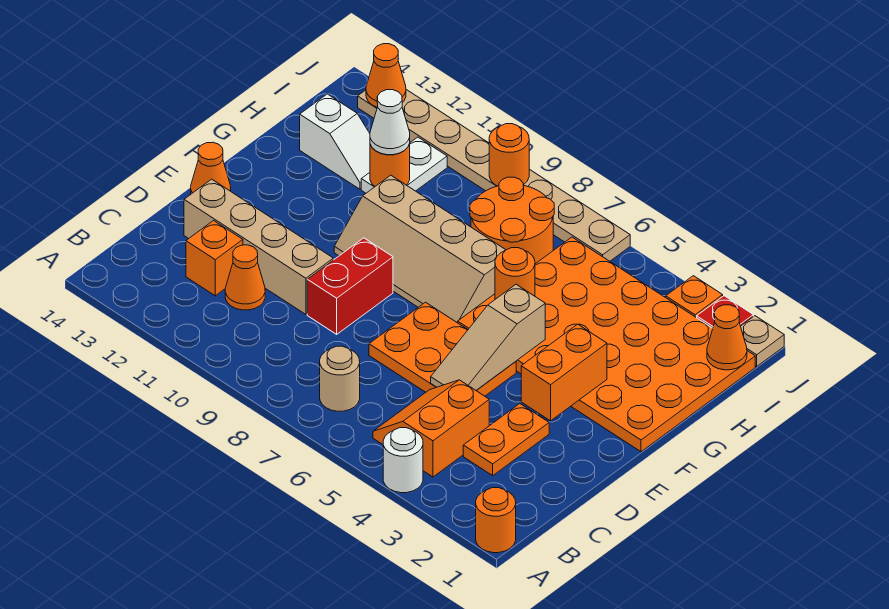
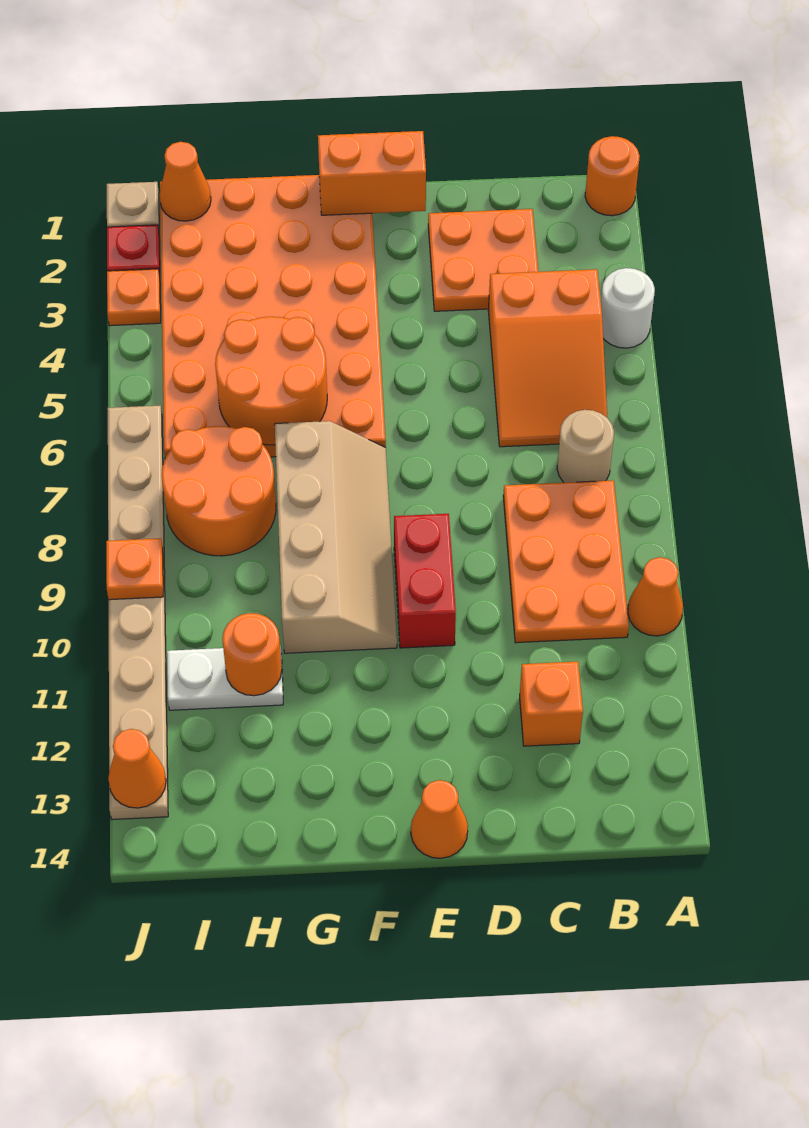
orange 2x2 slope [373,380,489,477] -> orange 2x3 slope [488,269,607,447]
orange 1x2 plate [463,404,549,476] -> orange 2x2 plate [428,209,538,311]
orange 1x1 cone [225,245,265,310] -> orange 1x1 cone moved to [628,557,683,636]
orange 2x3 plate [369,302,516,396] -> orange 2x3 plate moved to [503,480,629,643]
tan 1x3 slope [431,285,545,390] -> none
red 1x2 brick [307,238,393,334] -> red 1x2 brick turned to [394,514,456,648]
tan 1x4 brick [184,179,333,314] -> none
orange 1x2 brick [521,324,607,421] -> orange 1x2 brick moved to [318,131,426,215]
orange 1x1 round brick [495,248,535,299] -> orange 2x2 round brick [215,317,327,445]
white 1x1 cone [370,90,410,155] -> none
white 1x2 slope [300,94,370,189] -> none
orange 1x1 round brick [489,124,529,186] -> orange 1x1 plate [106,538,163,600]

